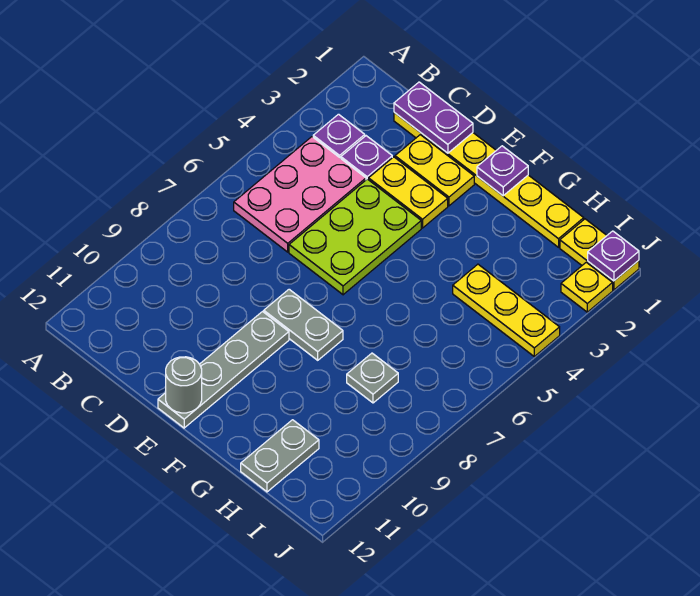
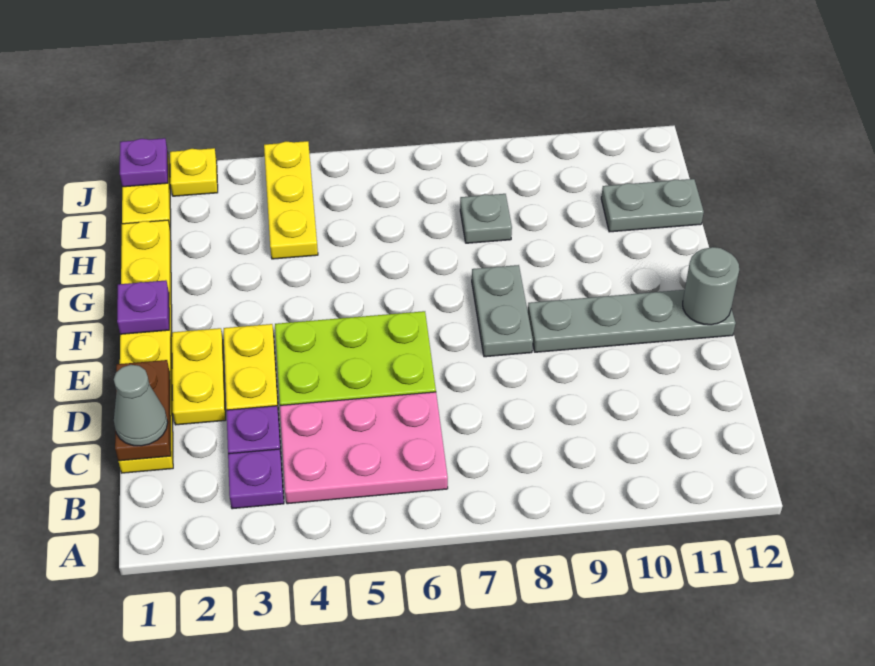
purple 1x2 plate [394,82,473,153] -> brown 1x2 plate [115,360,171,461]
none -> grey 1x1 cone [114,365,168,446]

